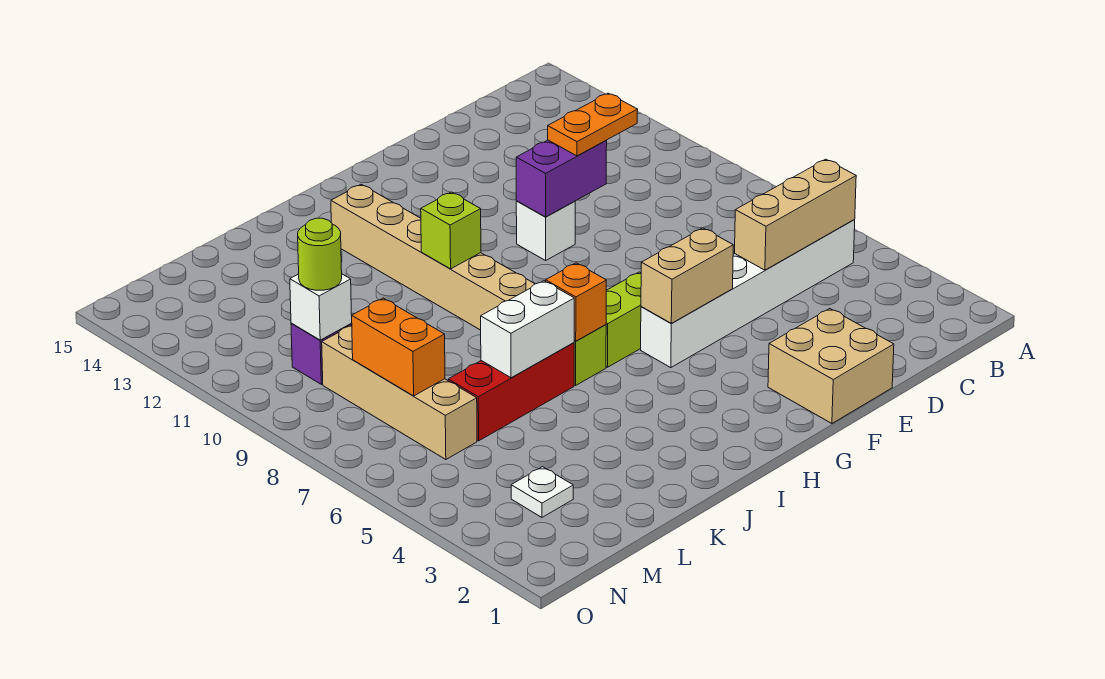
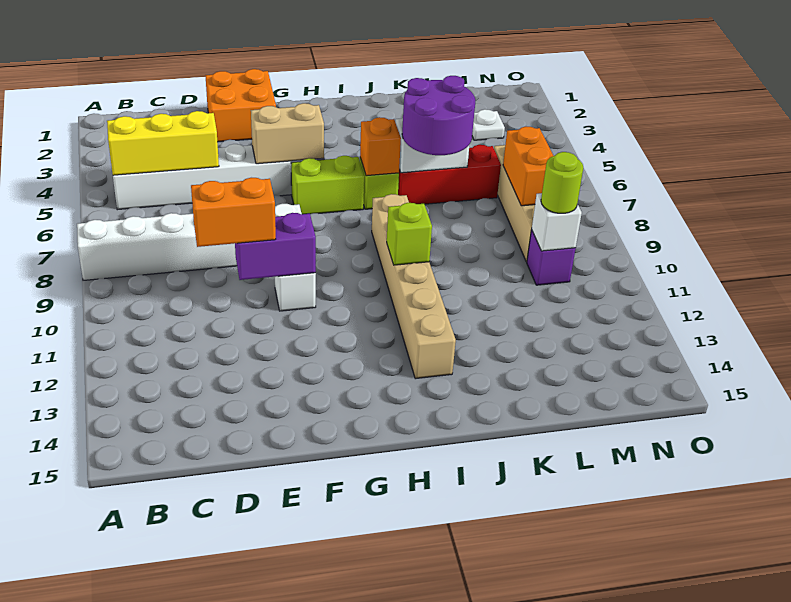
none -> white 1x6 brick [77,204,302,280]
tan 1x3 brick [735,159,856,270] -> yellow 1x3 brick [107,111,219,175]
orange 1x2 plate [548,93,638,156] -> orange 1x2 brick [191,178,276,247]
tan 2x2 brick [768,309,894,423] -> orange 2x2 brick [205,69,276,142]
none -> purple 2x2 round brick [402,76,475,155]

